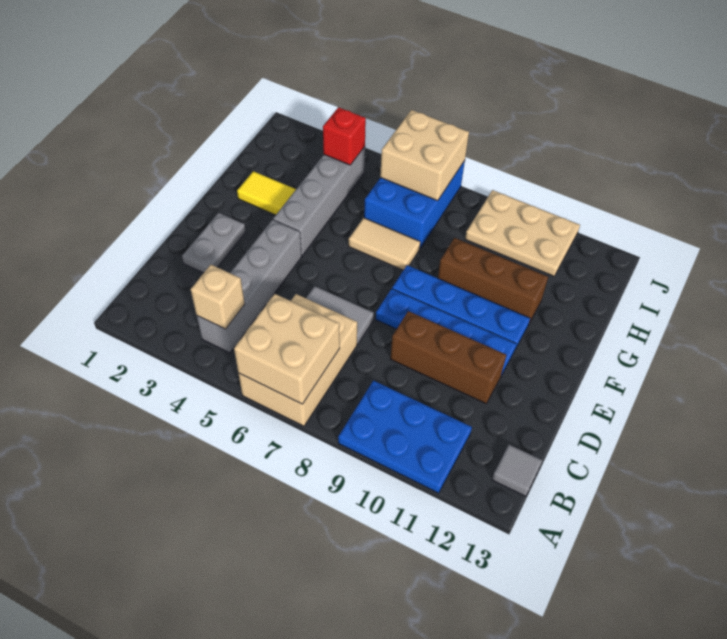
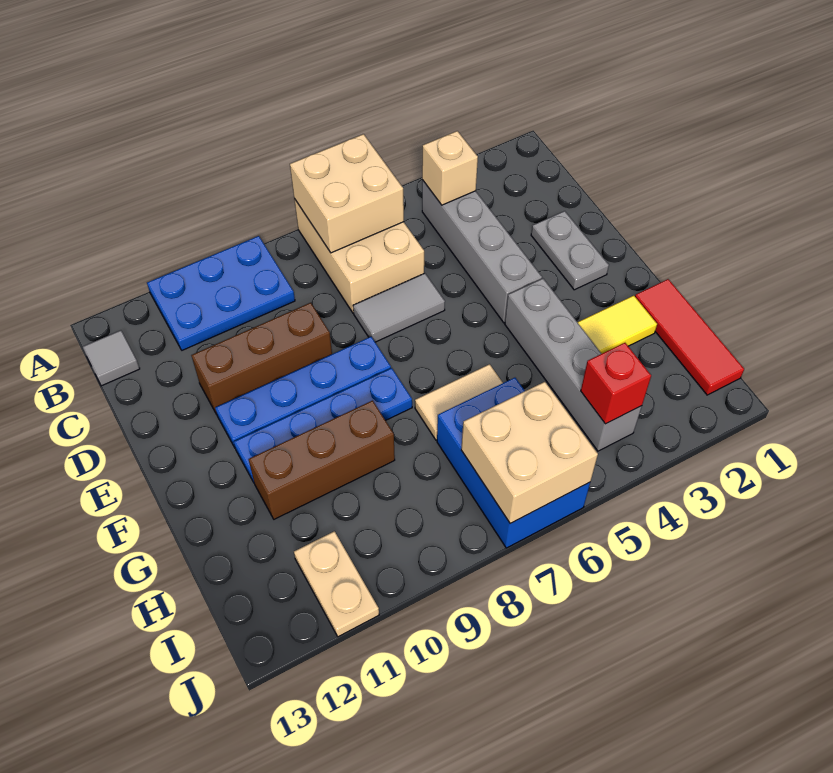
none -> red 1x3 tile [635,279,744,395]
tan 2x3 plate [465,190,580,276] -> tan 1x2 plate [294,531,379,637]

